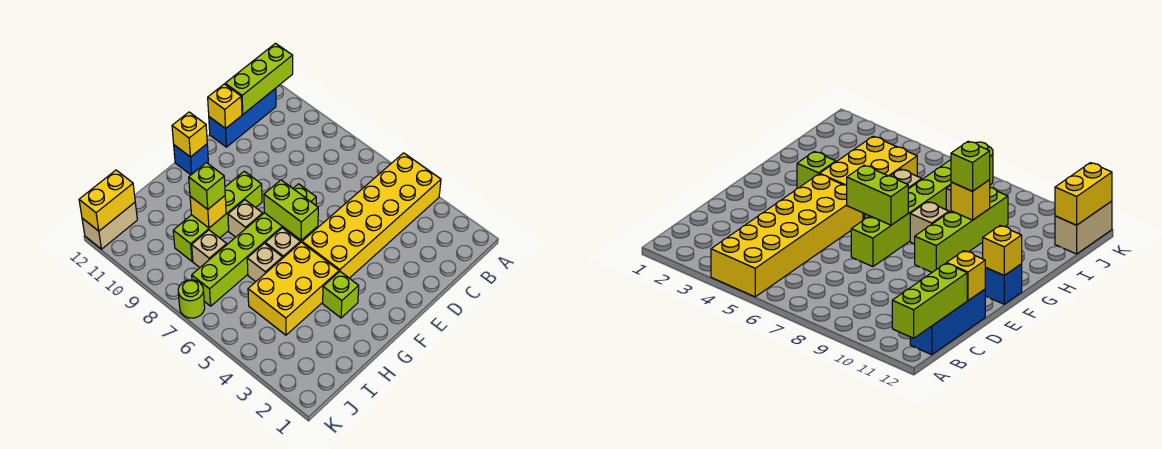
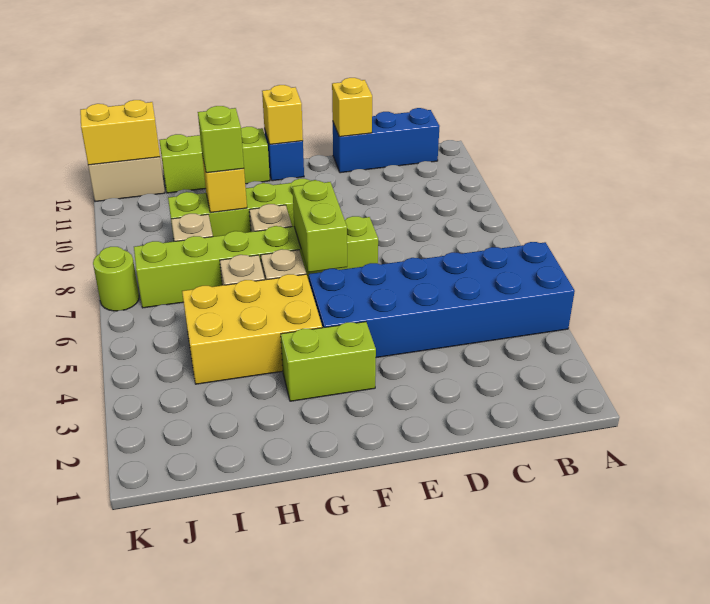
yellow 2x6 brick [302,153,441,278] -> blue 2x6 brick [309,242,575,358]
lime 1x3 brick [225,43,293,114] -> lime 1x3 brick moved to [159,127,270,193]
lime 1x1 brick [323,272,359,318] -> lime 1x2 brick [281,322,376,401]

